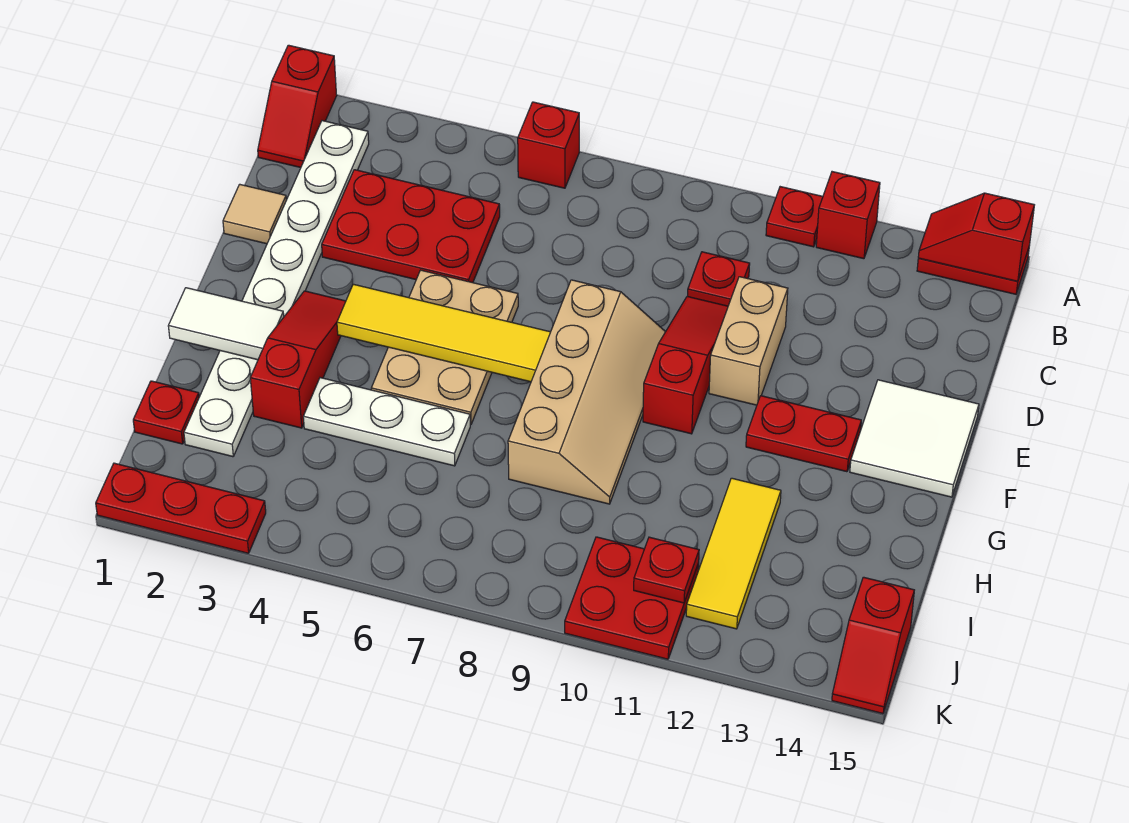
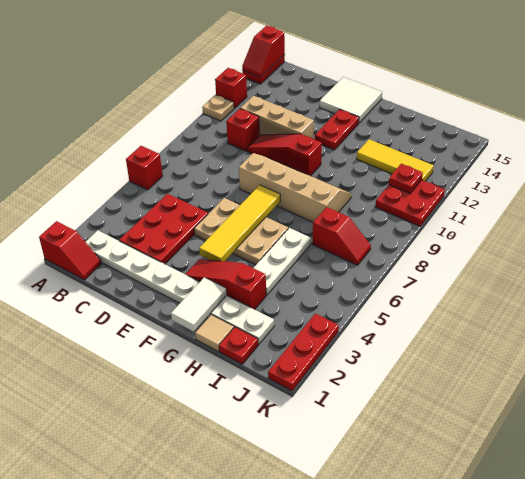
red 1x1 plate [766,187,823,247] -> tan 1x1 plate [202,95,234,121]
red 1x1 plate [688,252,750,306] -> red 1x1 brick [226,109,259,151]
tan 1x1 tile [223,184,286,244] -> tan 1x1 tile moved to [195,315,234,351]
tan 1x2 brick [709,277,788,405] -> tan 1x3 brick [240,96,314,139]
red 1x2 slope [832,577,914,714] -> red 1x2 slope moved to [312,207,371,265]

